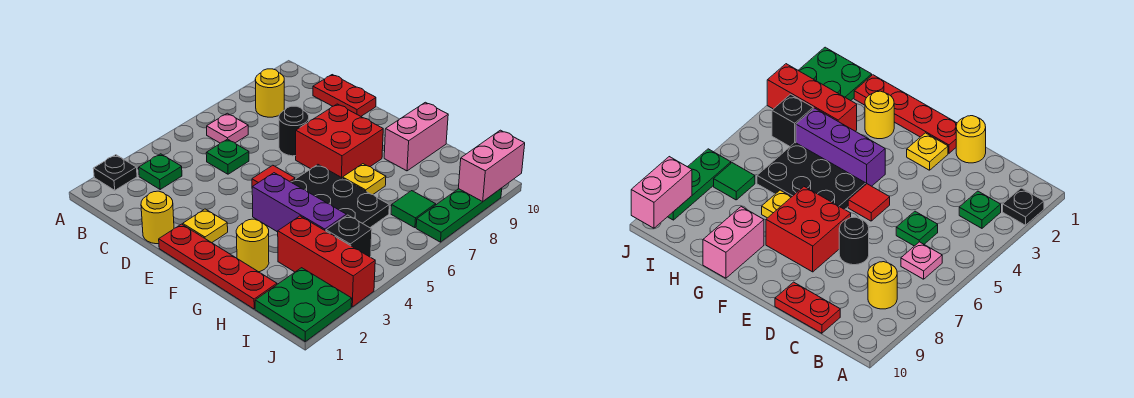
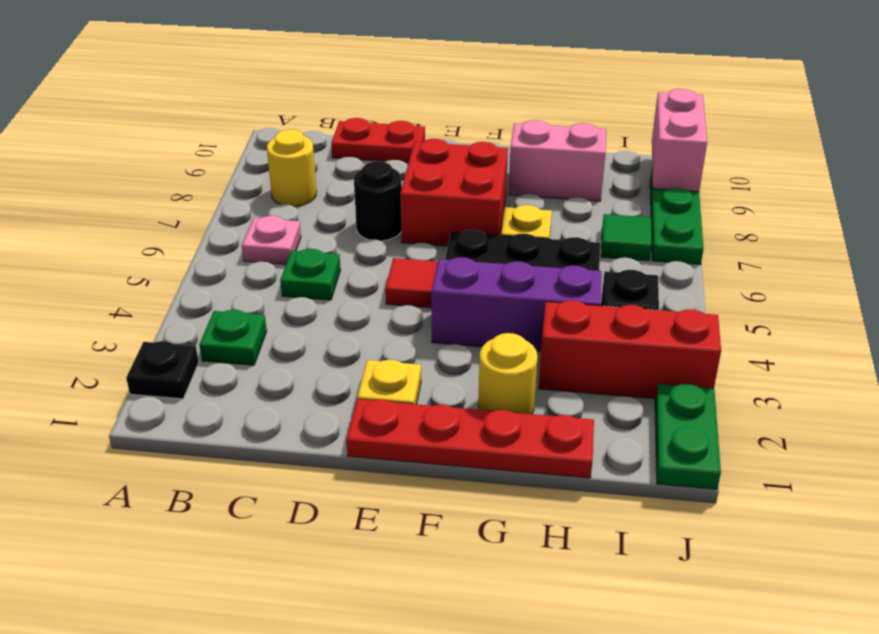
yellow 1x1 round brick [141,191,174,244] -> none
pink 1x2 brick [384,102,448,171] -> pink 1x2 brick turned to [508,120,606,201]
green 2x2 plate [255,268,352,341] -> green 1x2 plate [655,384,721,489]

